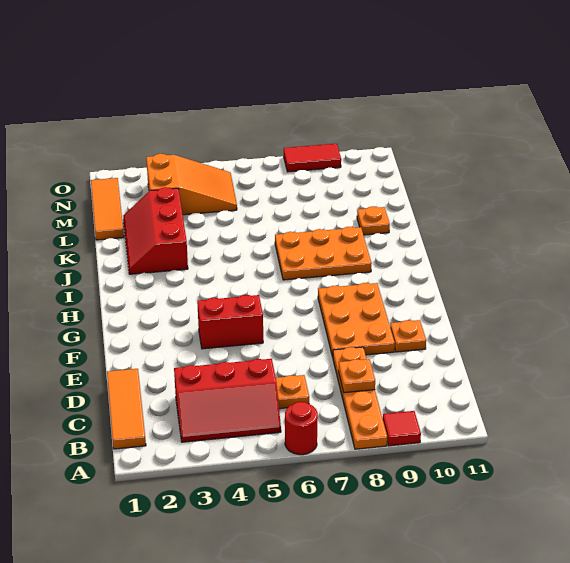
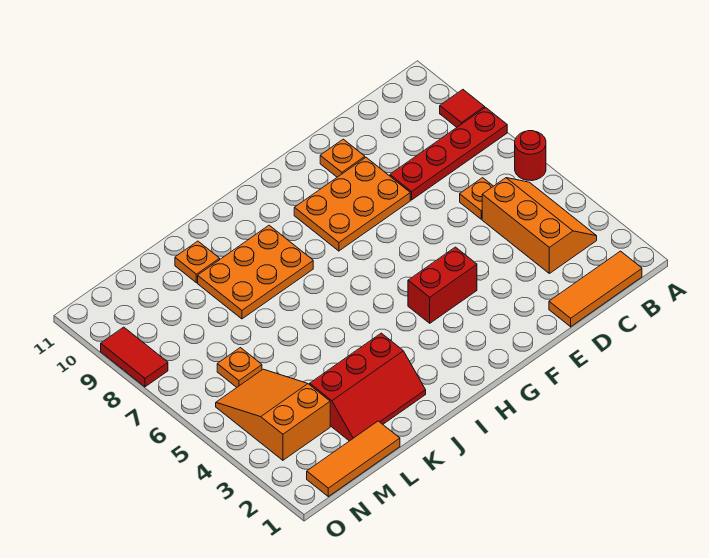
orange 1x4 plate [333,347,387,449] -> red 1x4 plate [390,108,507,200]
red 2x3 slope [174,359,281,442] -> orange 2x3 slope [482,178,597,273]
orange 1x1 plate [339,359,375,393] -> orange 1x1 plate moved to [217,348,262,387]
red 1x2 brick [197,295,263,349] -> red 1x2 brick turned to [408,247,477,323]
orange 2x3 plate [275,227,372,280] -> orange 2x3 plate turned to [198,225,313,319]

